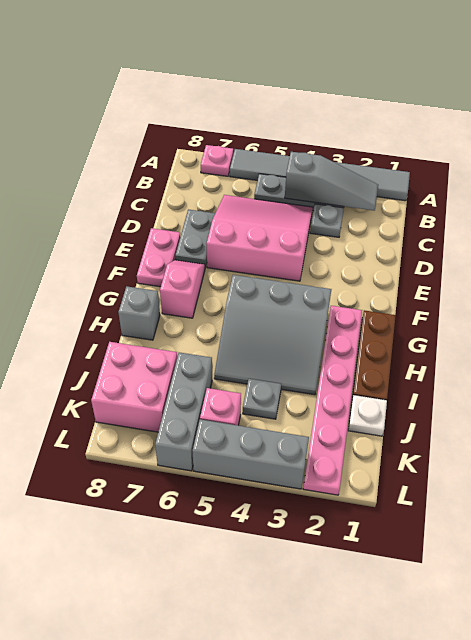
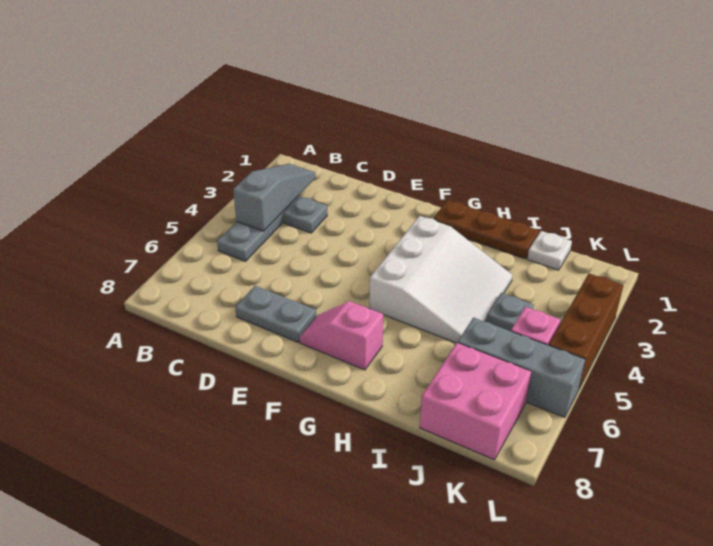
grey 1x6 tile [230,149,410,201] -> none
pink 1x1 plate [201,145,233,176] -> none
pink 3x3 slope [206,195,313,281] -> none
pink 1x2 plate [137,228,180,287] -> none
pink 1x6 plate [303,306,362,495] -> none
grey 3x3 slope [214,275,331,395] -> white 3x3 slope [369,216,513,343]
grey 1x1 brick [118,286,160,340] -> none
grey 1x3 brick [193,419,309,489] -> brown 1x3 brick [549,274,623,389]

